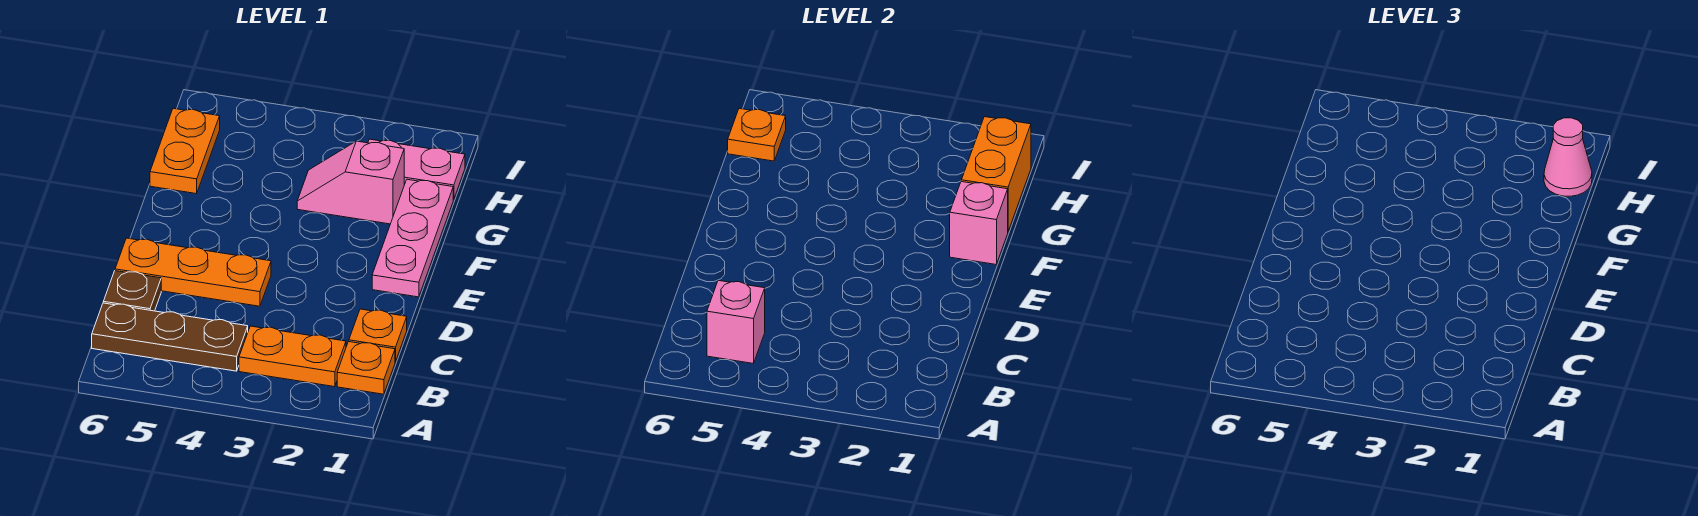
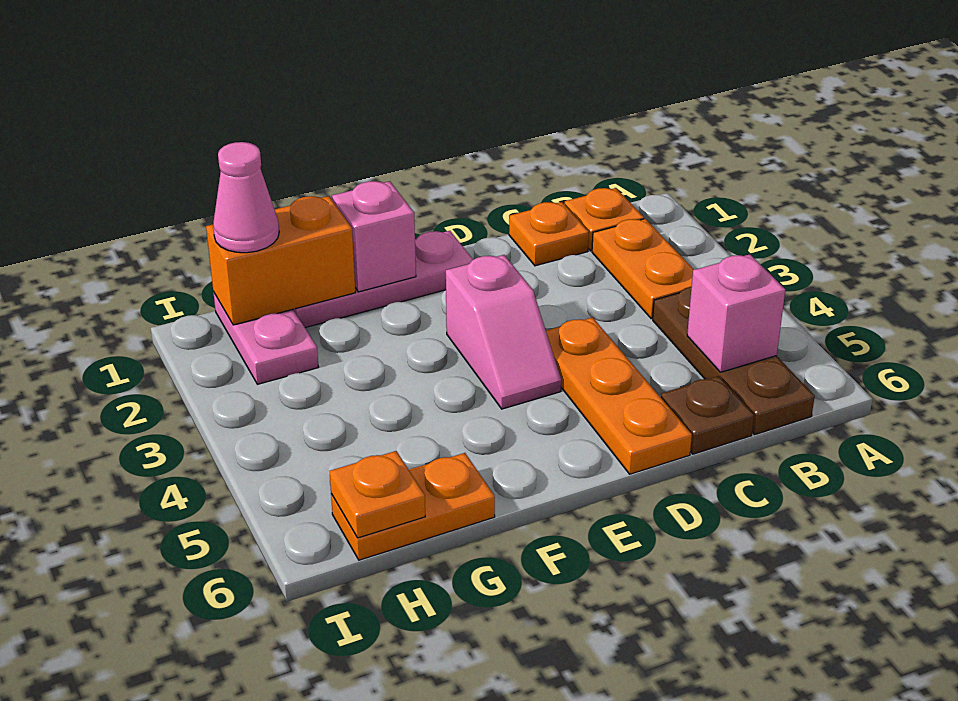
pink 1x2 slope [297,141,404,224] -> pink 1x2 slope moved to [446,255,561,409]

